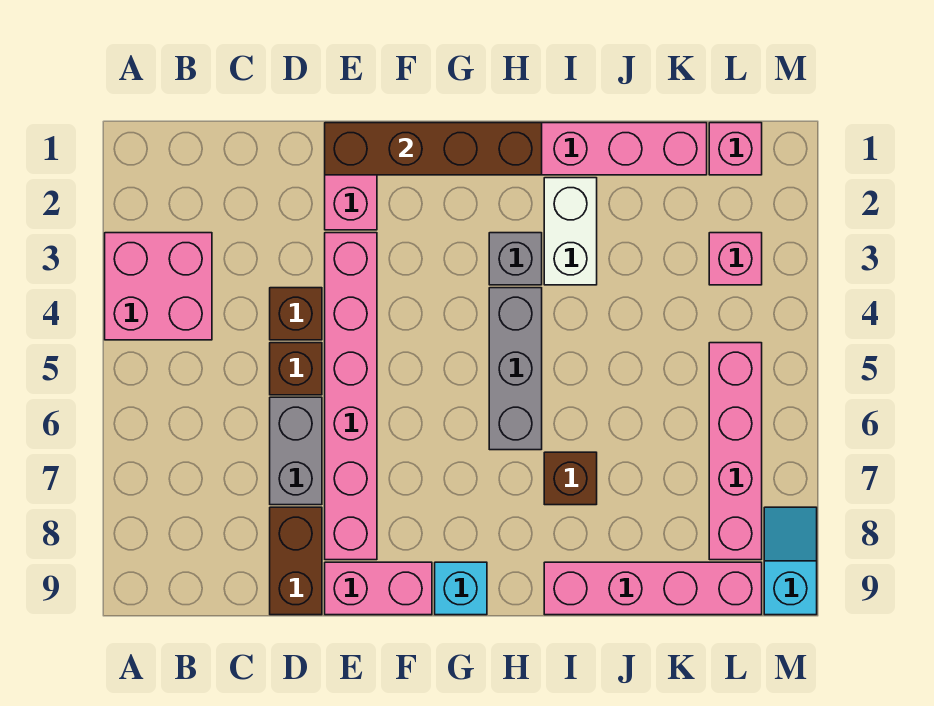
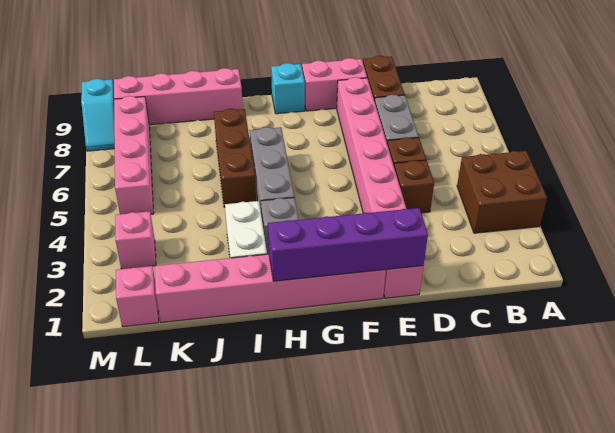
pink 2x2 brick [105,233,212,340] -> brown 2x2 brick [457,151,547,233]
brown 1x4 brick [325,123,542,175] -> purple 1x4 brick [268,208,428,281]
brown 1x1 brick [544,452,597,505] -> brown 1x3 brick [214,109,256,207]

